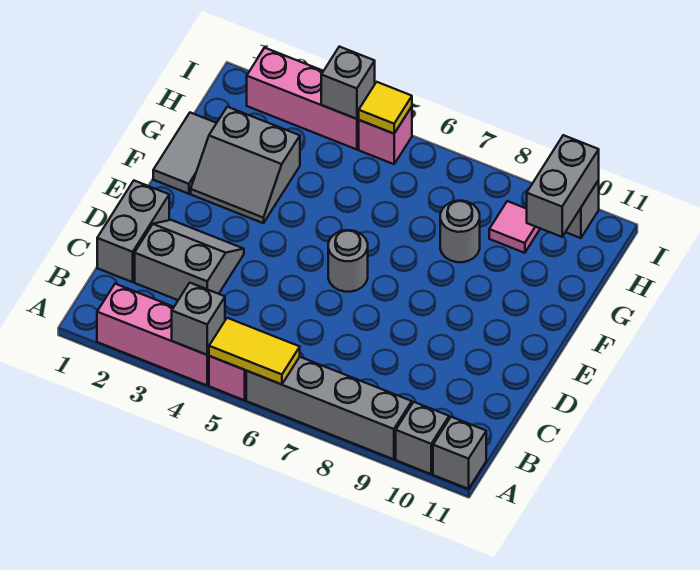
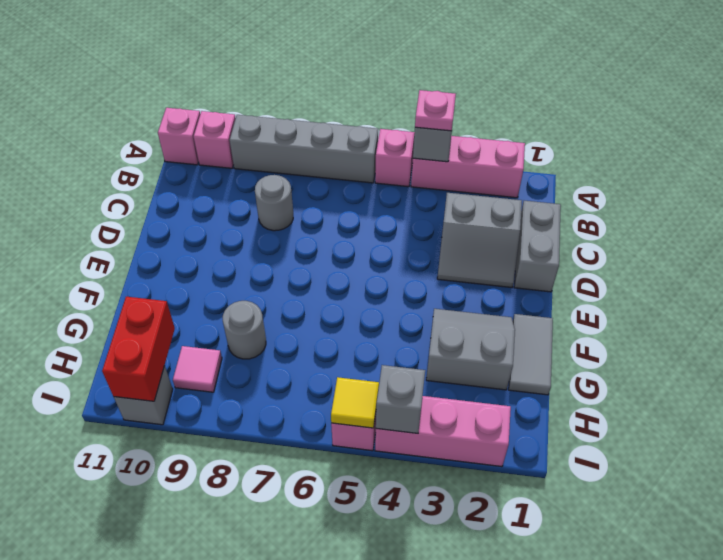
none -> pink 1x1 plate [415,90,456,131]
yellow 1x2 tile [209,318,300,384] -> none
grey 1x1 brick [396,402,449,474] -> pink 1x1 brick [194,111,236,168]
grey 1x1 brick [433,417,486,489] -> pink 1x1 brick [158,108,200,165]
grey 1x1 round brick [328,230,368,292] -> grey 1x1 round brick moved to [255,175,293,231]
grey 1x2 brick [527,135,599,237] -> red 1x2 brick [102,297,175,401]

